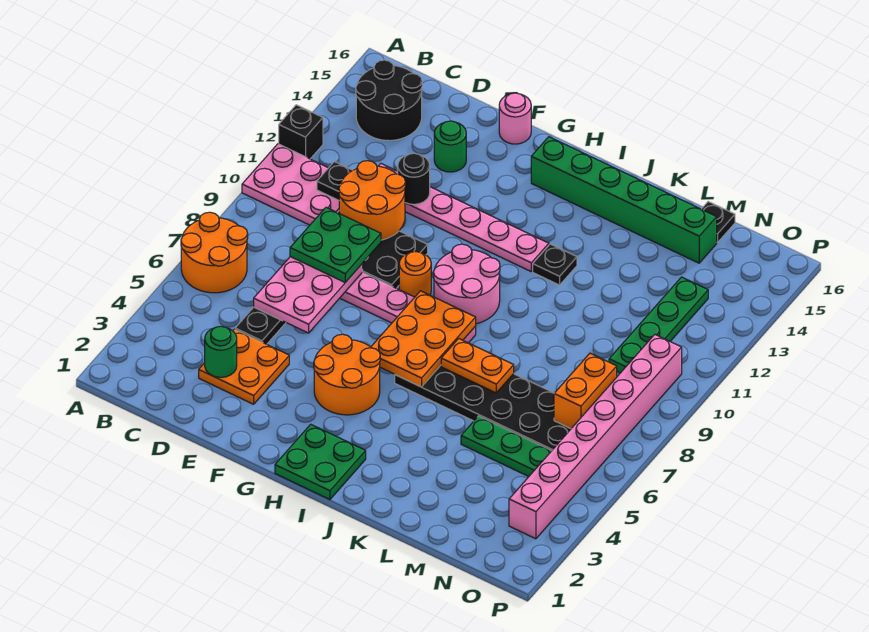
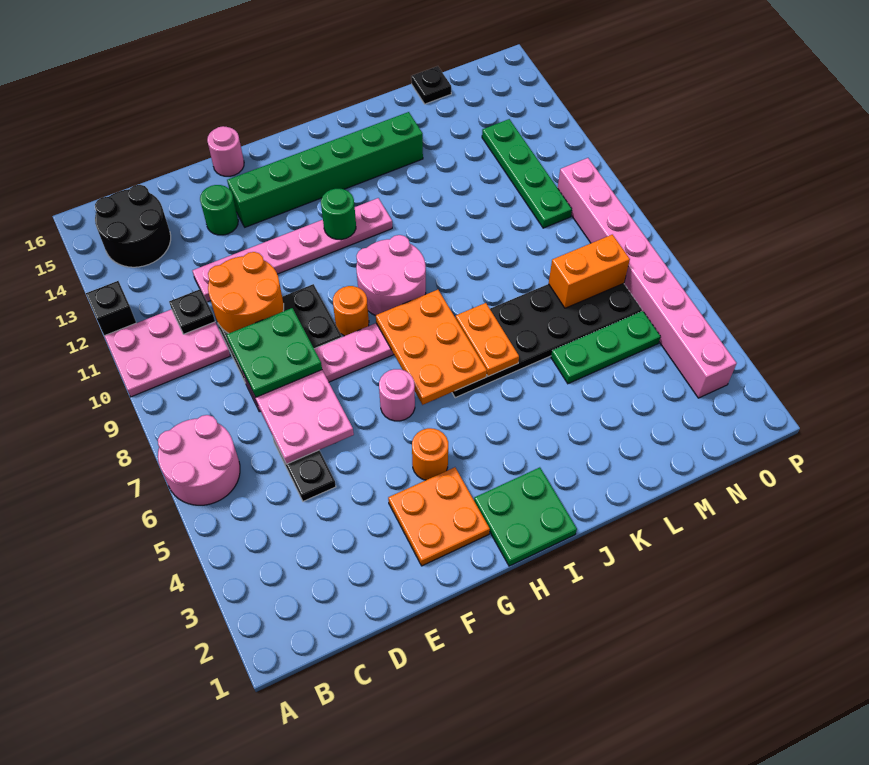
orange 2x2 round brick [181,212,248,293] -> pink 2x2 round brick [158,415,240,505]
orange 2x2 plate [199,329,289,404] -> orange 2x2 plate moved to [388,467,490,566]
green 1x1 round brick [205,326,237,377] -> green 1x1 round brick moved to [321,189,356,240]
black 1x1 round brick [398,153,430,204] -> none
orange 2x2 round brick [314,334,380,415] -> orange 1x1 round brick [412,428,448,480]
none -> pink 1x1 round brick [379,369,415,421]
green 1x6 brick [531,137,717,263] -> green 1x6 brick moved to [227,112,423,227]
orange 1x2 plate [441,339,514,393] -> orange 1x2 plate turned to [456,303,519,376]
black 1x1 plate [533,244,577,285] -> none
orange 1x2 brick [554,353,617,428] -> orange 1x2 brick turned to [549,235,630,308]

